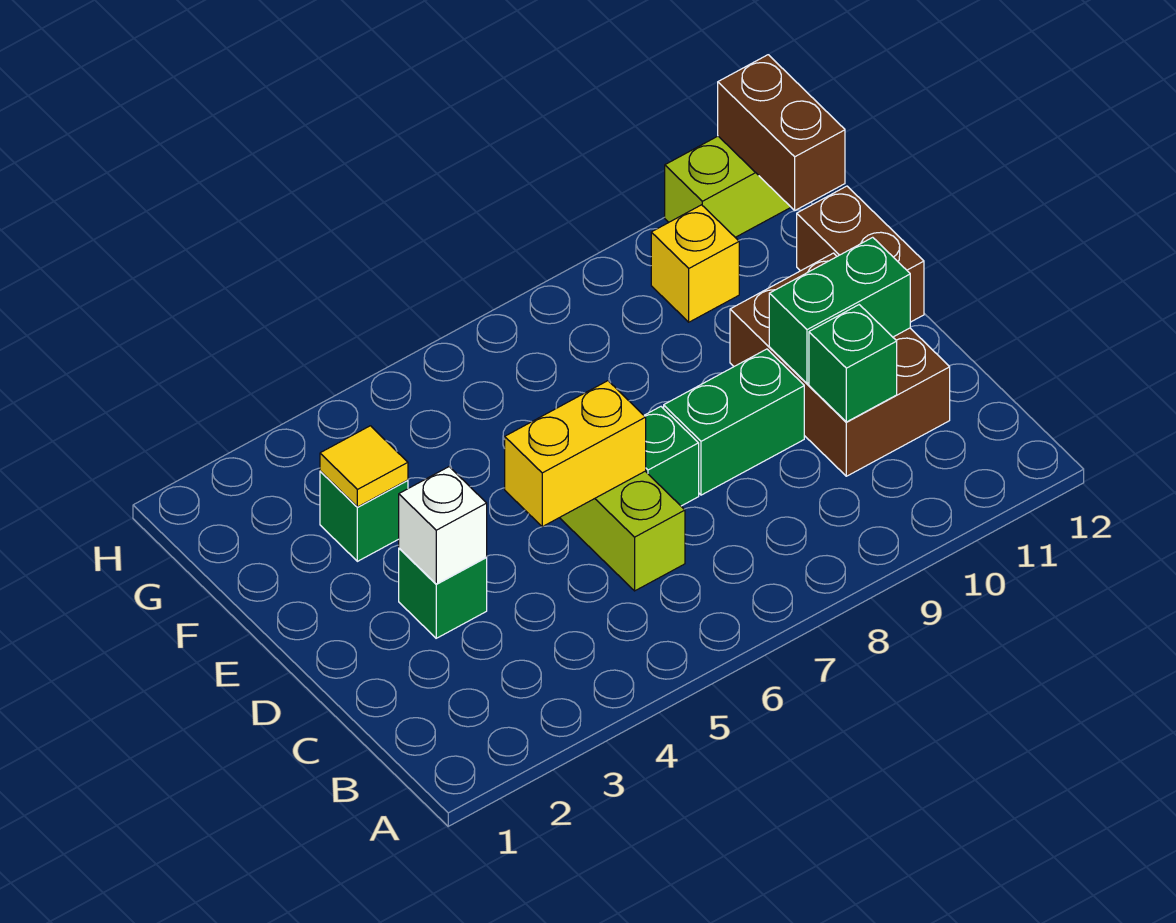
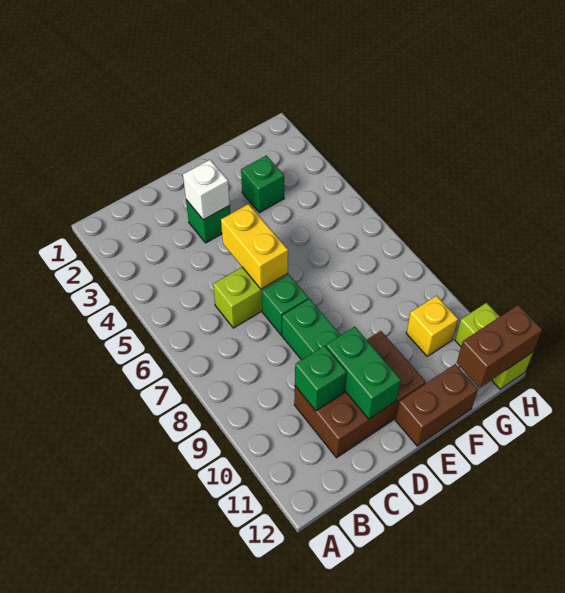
yellow 1x1 tile [320,426,408,507] -> none

